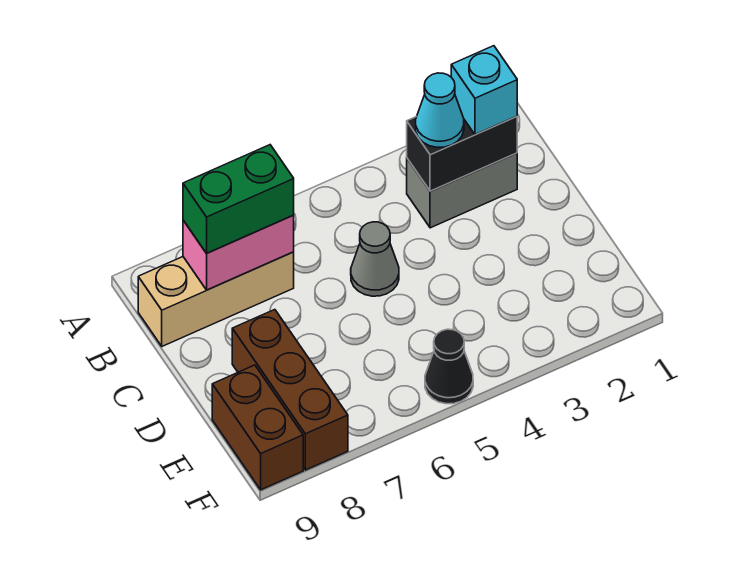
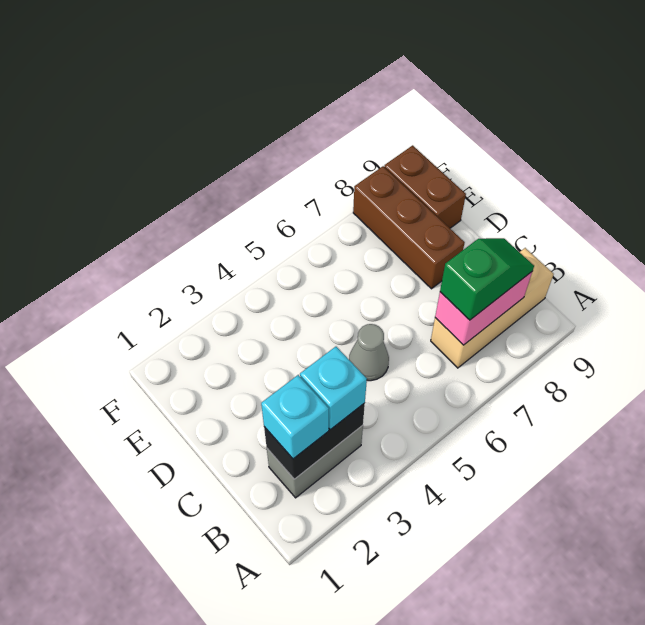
cyan 1x1 cone [416,73,464,147] -> cyan 1x1 brick [300,347,367,430]
green 1x2 brick [183,145,294,253] -> green 1x2 slope [440,238,534,320]
black 1x1 cone [425,329,473,404] -> none

